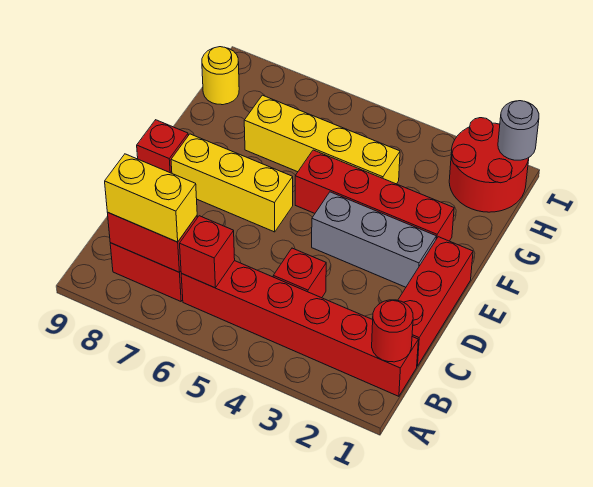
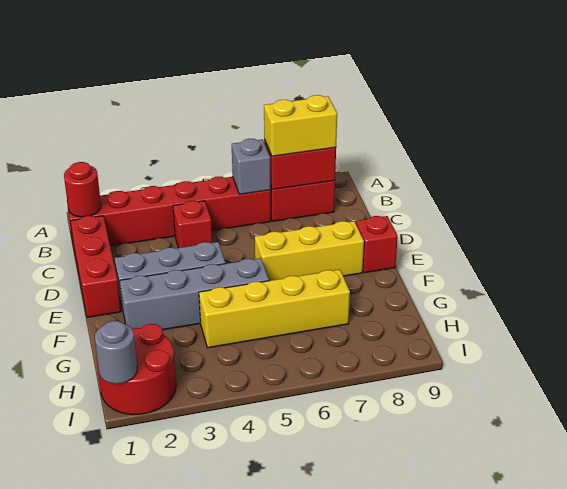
red 1x1 brick [180,216,235,288] -> grey 1x1 brick [232,139,271,194]
red 1x4 brick [295,150,454,241] -> grey 1x4 brick [120,258,269,330]
yellow 1x1 round brick [202,47,239,105] -> none

